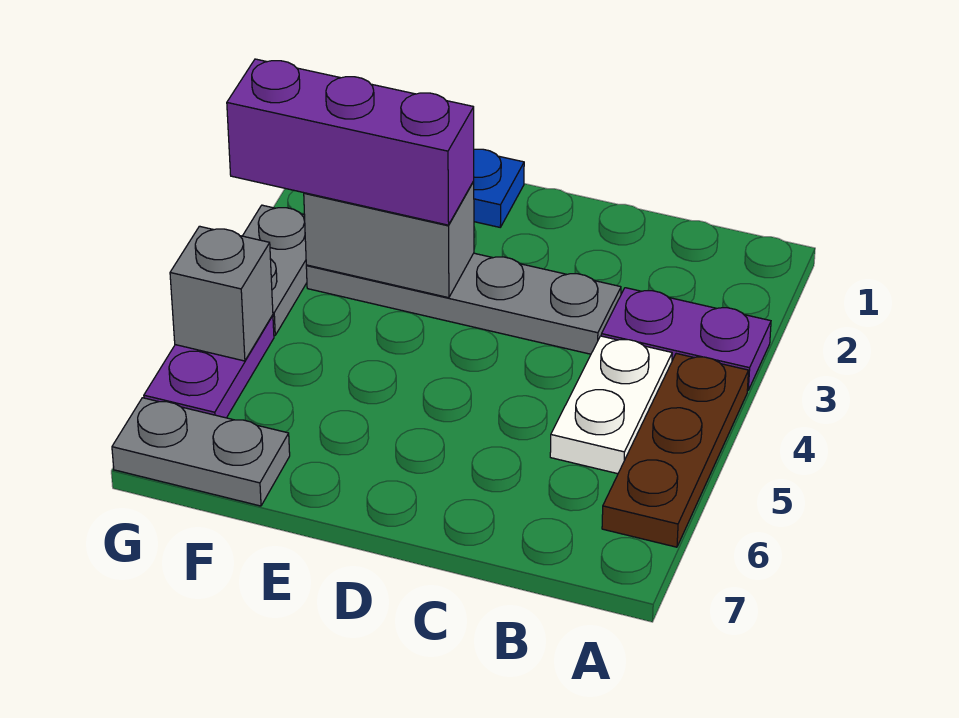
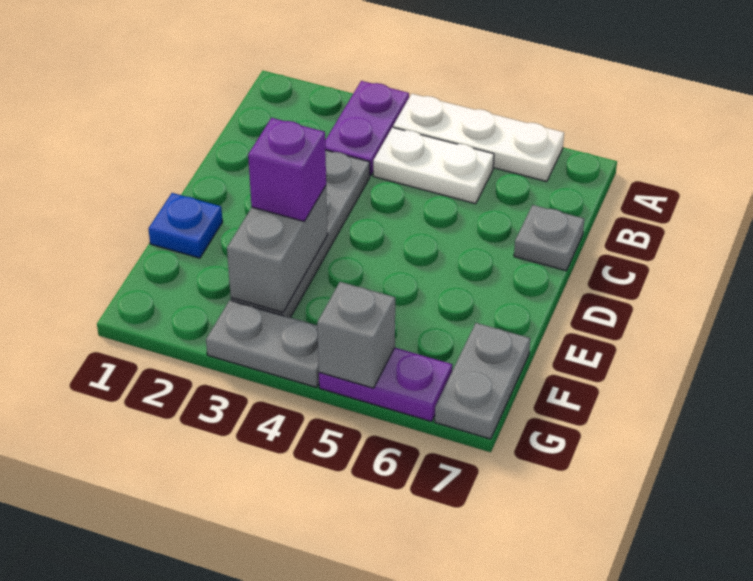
brown 1x3 plate [602,354,749,547] -> white 1x3 plate [393,94,564,182]
none -> grey 1x1 plate [514,205,584,271]
purple 1x3 brick [227,59,474,225] -> purple 1x1 brick [248,118,326,221]

